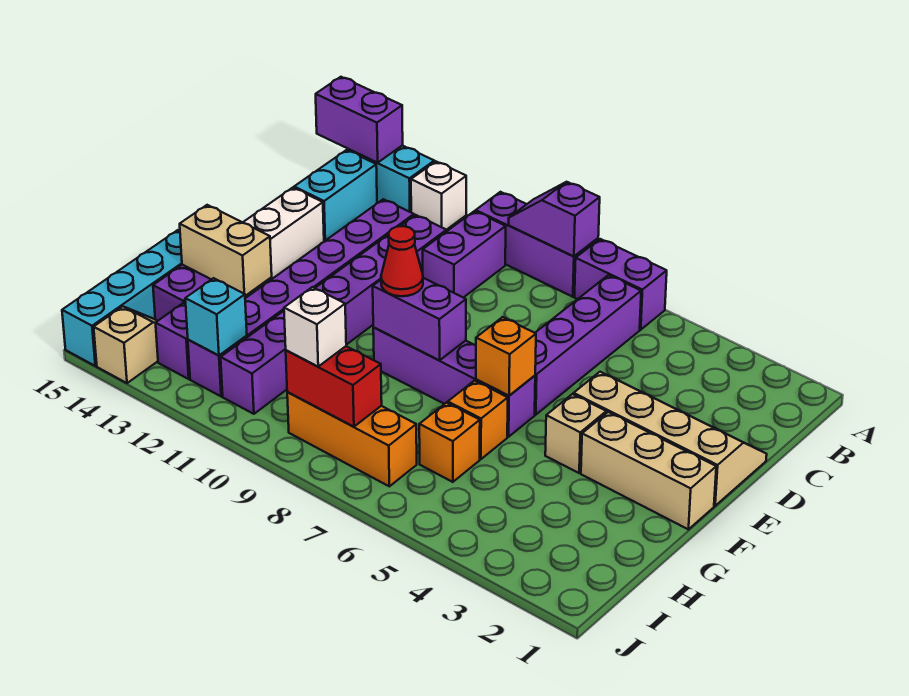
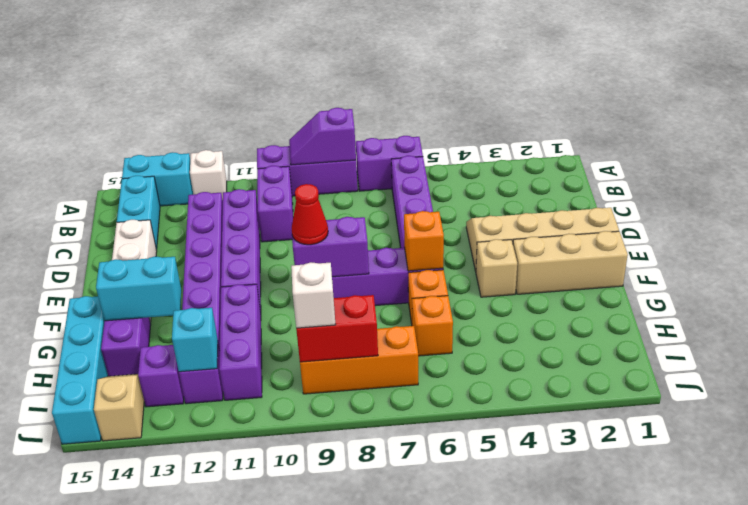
purple 1x2 brick [316,77,403,163] -> none
tan 1x2 brick [180,205,272,296] -> cyan 1x2 brick [96,256,181,321]

